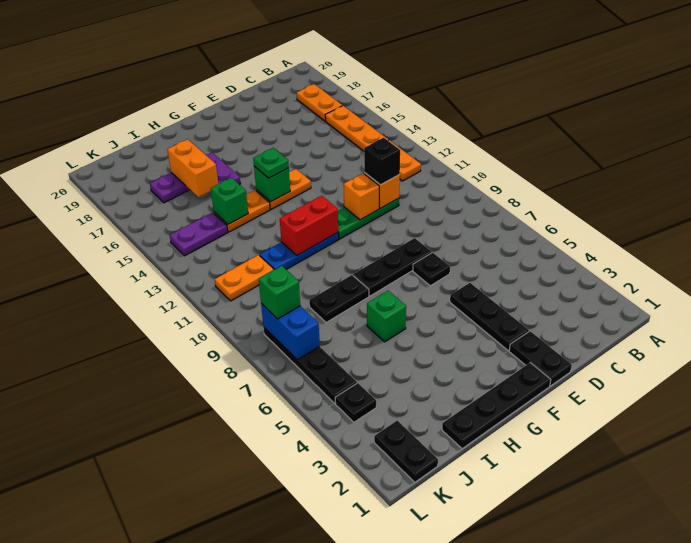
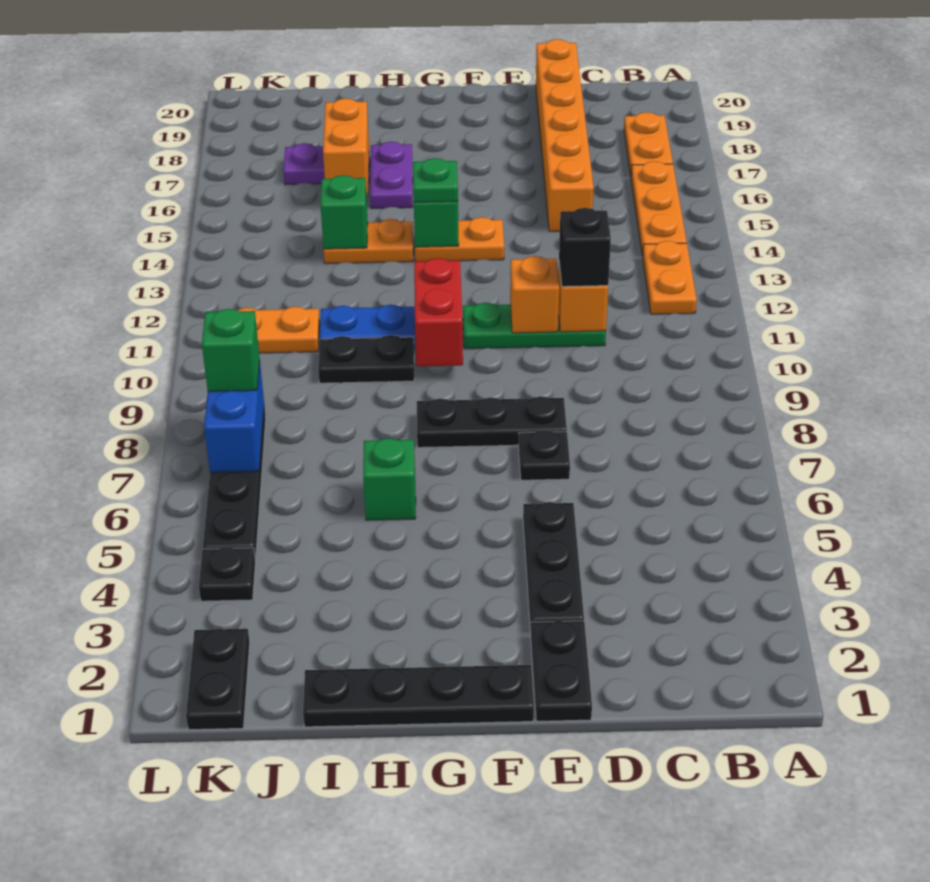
none -> orange 1x6 brick [536,39,594,231]
red 1x2 brick [280,196,338,255] -> red 1x2 brick turned to [414,258,463,366]
black 1x2 plate [309,275,369,323] -> black 1x2 plate moved to [318,335,414,383]
purple 1x2 plate [170,212,228,256] -> none

